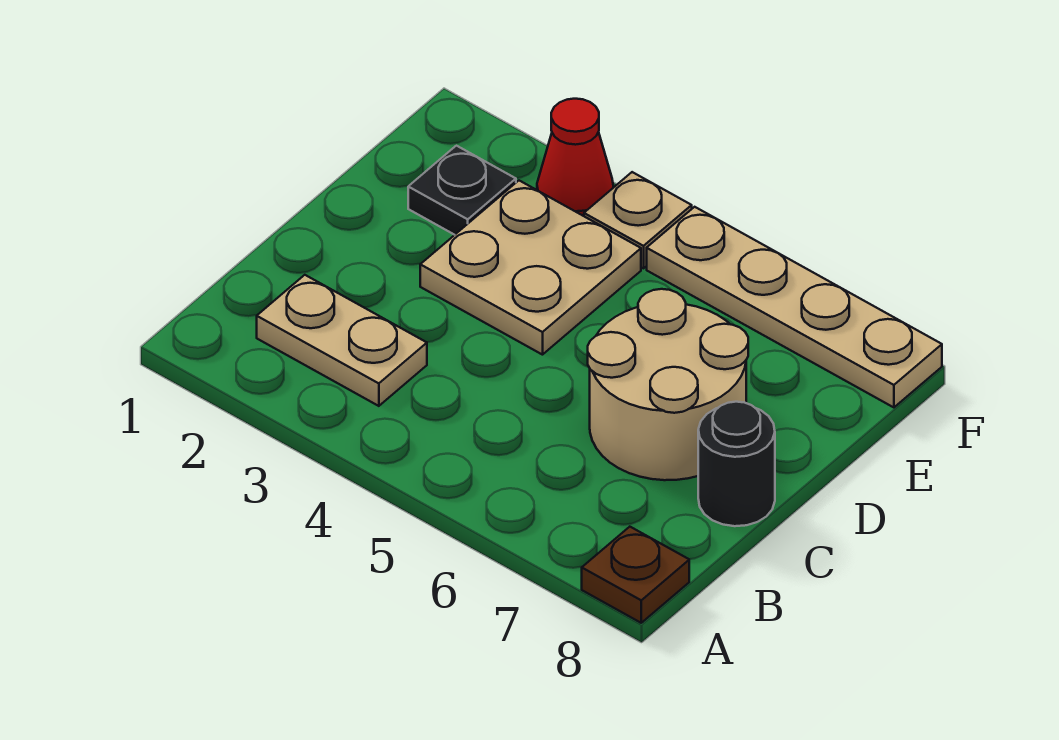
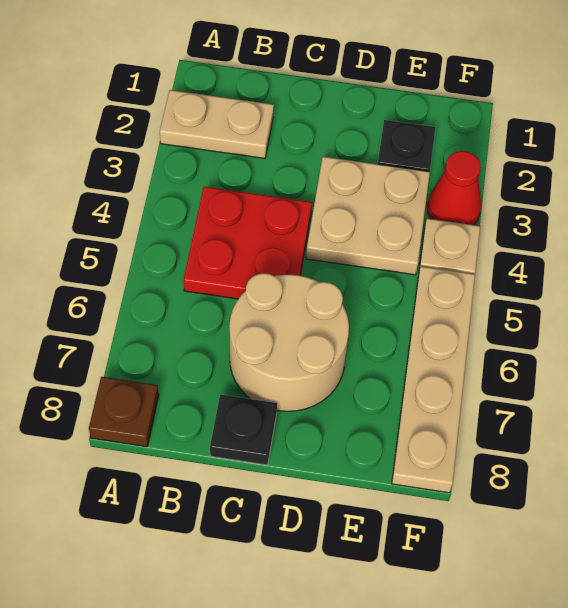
tan 1x2 plate [257,275,427,406] -> tan 1x2 plate turned to [160,90,274,158]
none -> red 2x2 plate [183,187,312,299]
black 1x1 round brick [698,402,775,526] -> black 1x1 plate [210,394,277,465]

